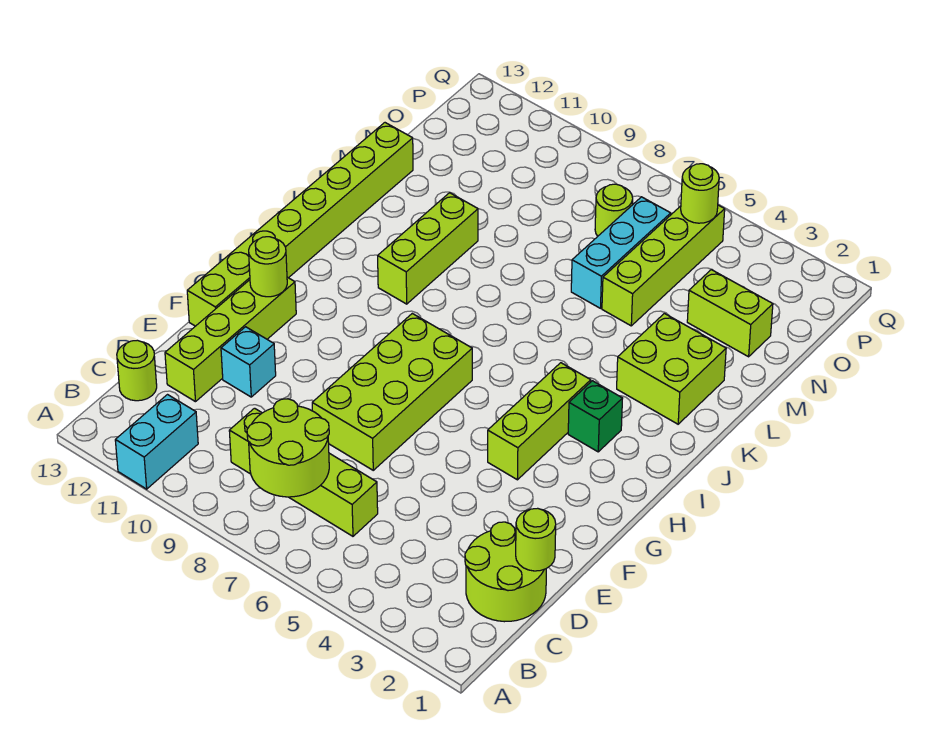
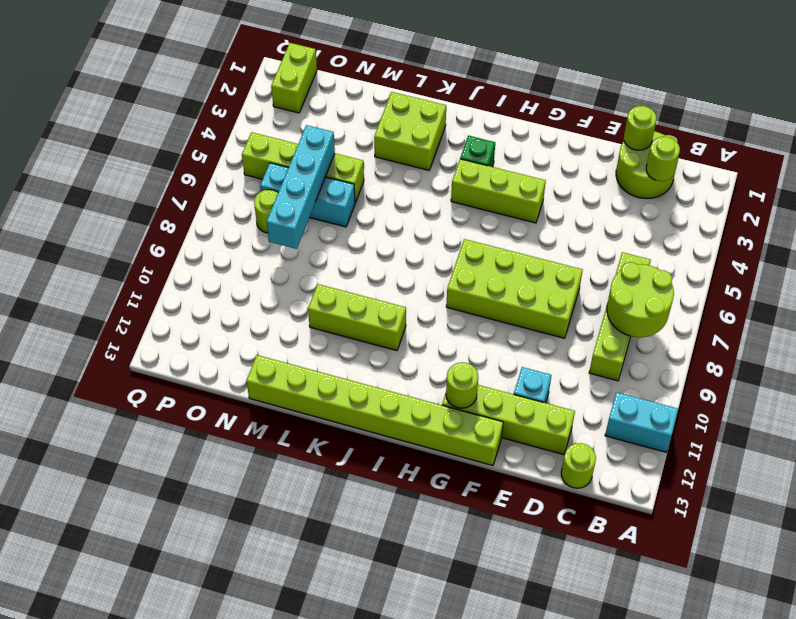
lime 1x2 brick [687,270,773,357] -> lime 1x2 brick moved to [271,43,317,113]
none -> cyan 1x4 brick [267,125,335,249]
lime 1x1 round brick [681,164,719,223] -> lime 1x1 round brick moved to [646,137,680,181]

